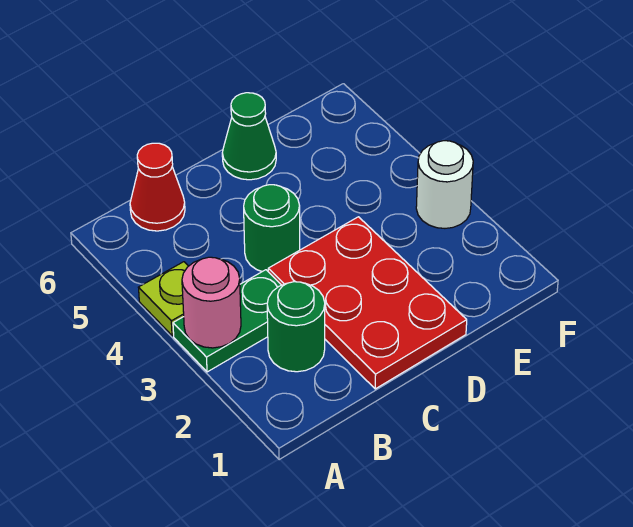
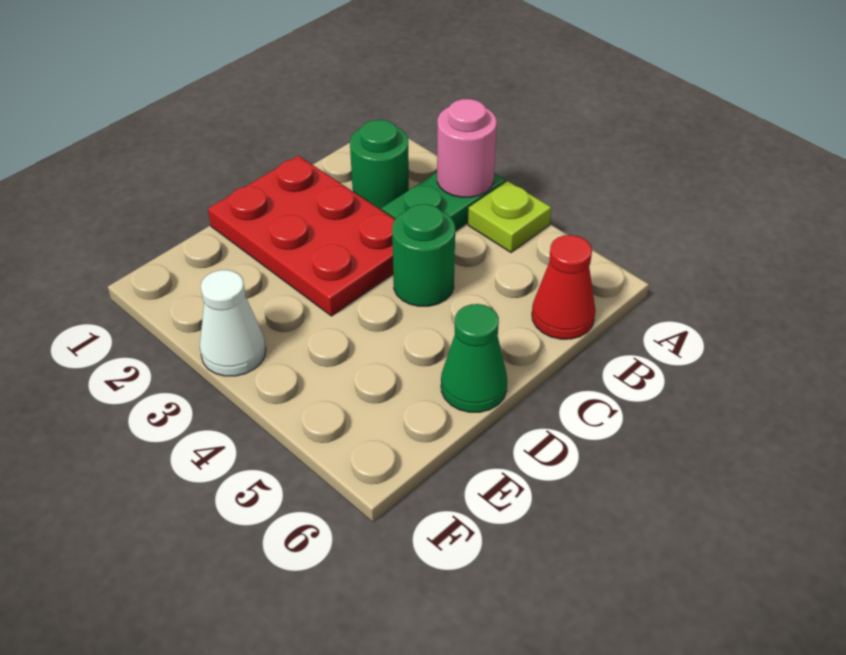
white 1x1 round brick [416,141,473,228] -> white 1x1 cone [200,270,266,376]

